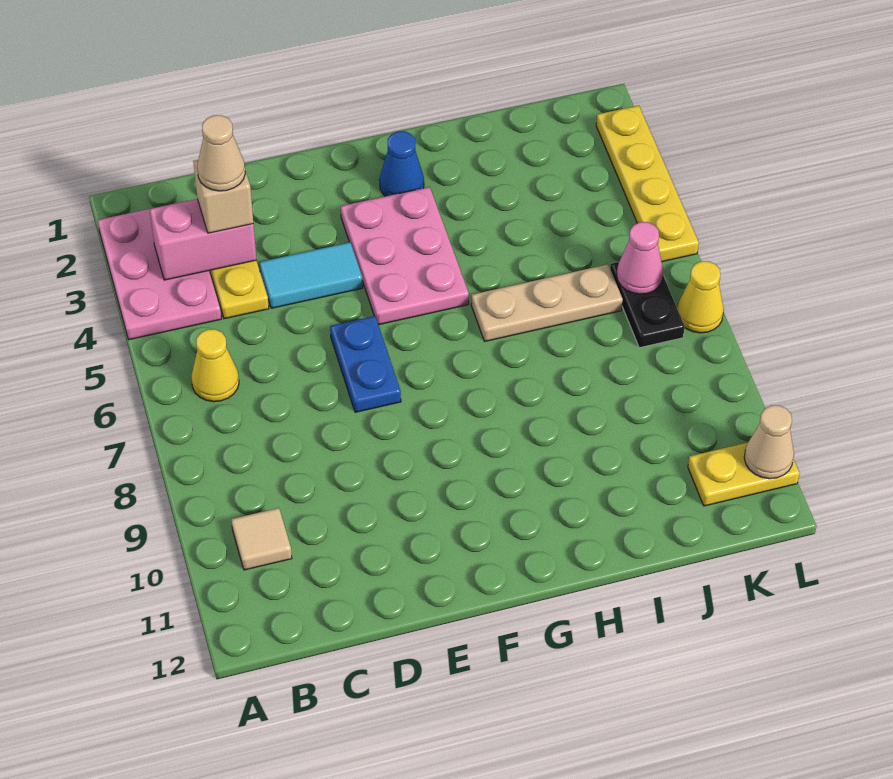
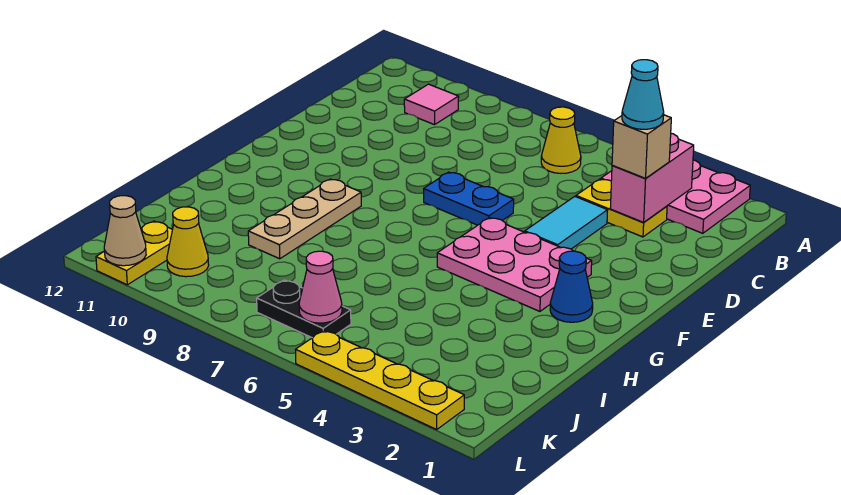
tan 1x1 tile [231,508,292,570] -> pink 1x1 tile [404,84,459,125]
tan 1x1 cone [197,115,245,191] -> cyan 1x1 cone [622,60,664,129]
tan 1x3 plate [471,264,623,341] -> tan 1x3 plate moved to [248,179,361,259]
yellow 1x1 cone [677,261,724,333] -> yellow 1x1 cone moved to [167,207,209,277]

